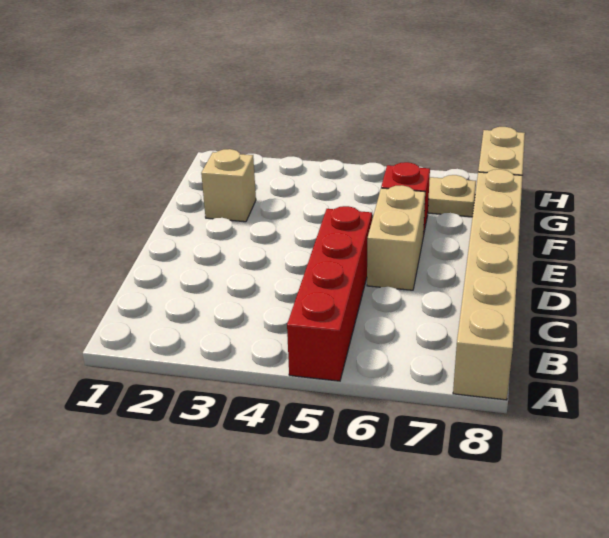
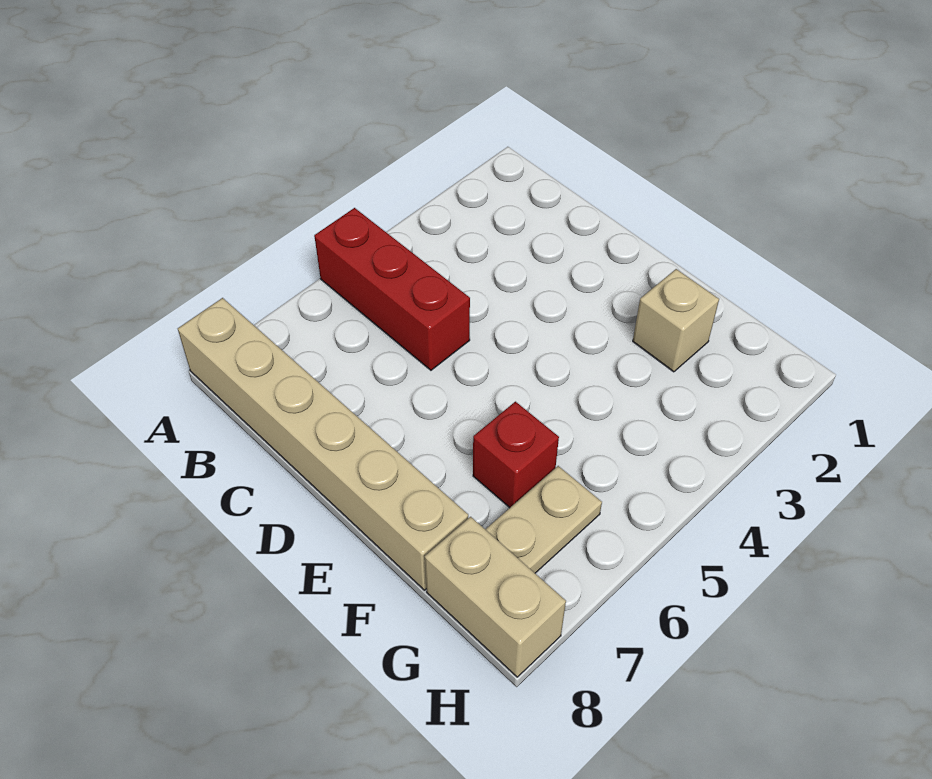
red 1x4 brick [287,206,372,381] -> red 1x3 brick [314,208,470,370]
tan 1x2 brick [367,185,425,290] -> none

